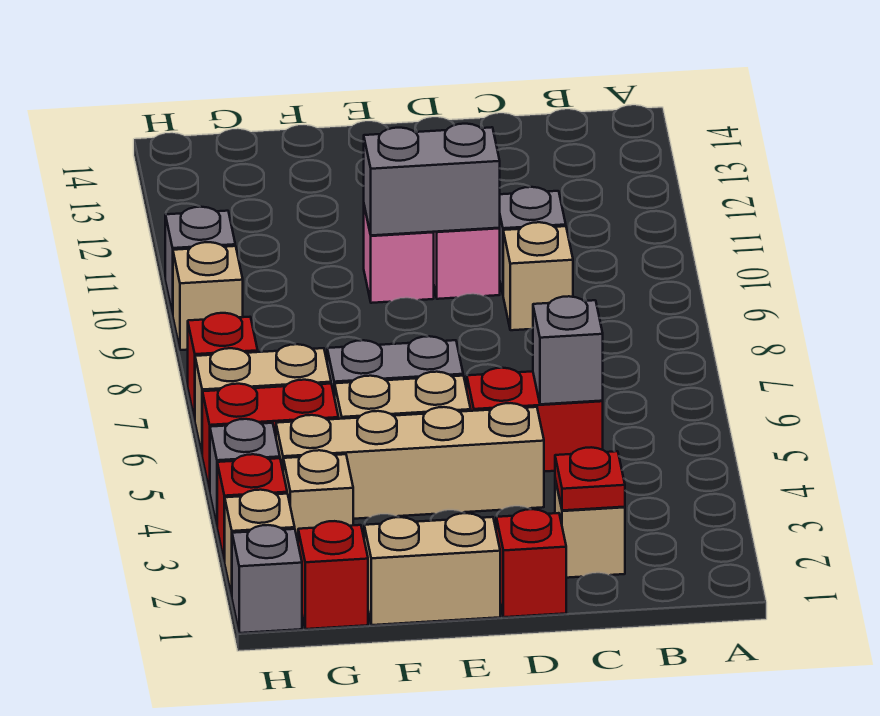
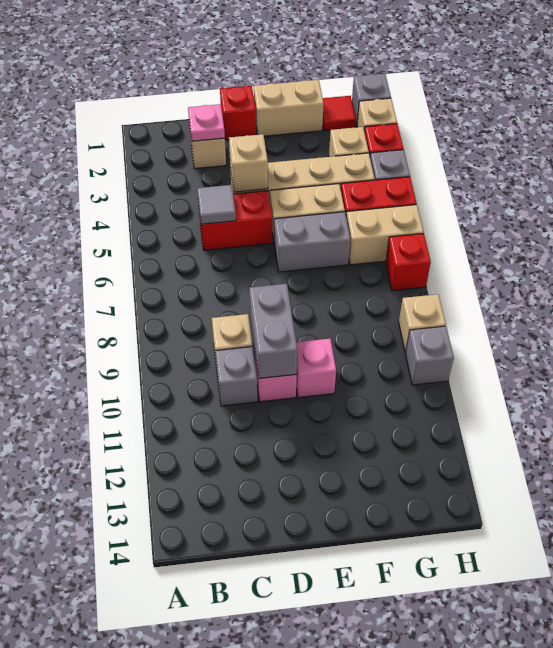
red 1x1 plate [555,447,625,511] -> pink 1x1 plate [188,104,225,141]
grey 1x1 brick [533,296,603,404] -> grey 1x1 tile [197,185,236,224]
none -> tan 1x1 brick [229,134,268,192]
grey 1x2 brick [364,124,500,235] -> grey 1x2 brick turned to [249,284,297,378]
red 1x1 brick [298,521,368,629] -> red 1x1 tile [323,96,356,131]

